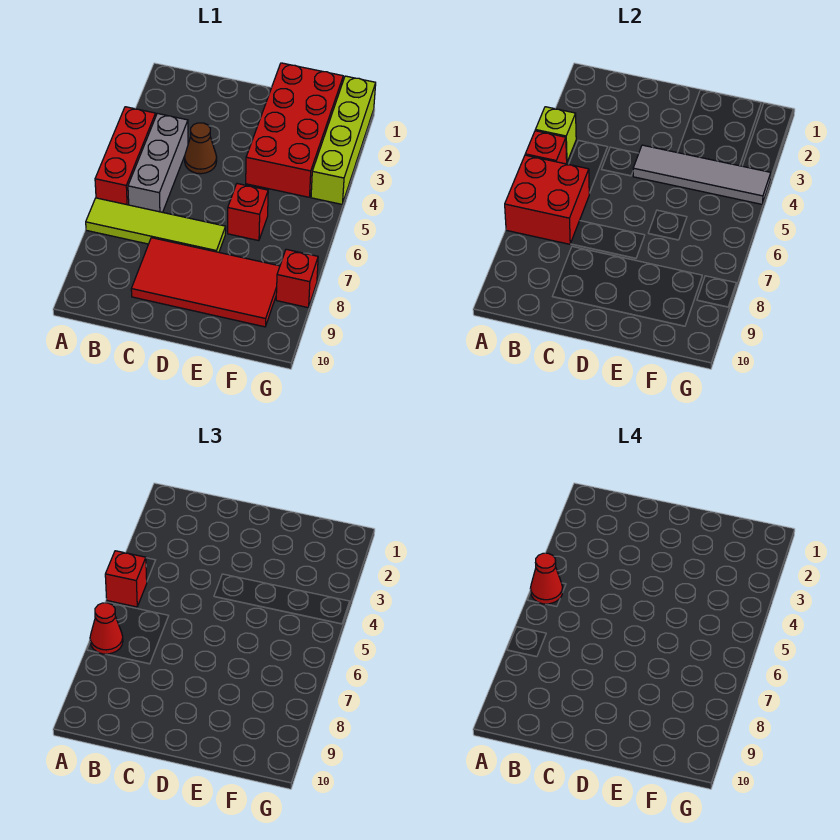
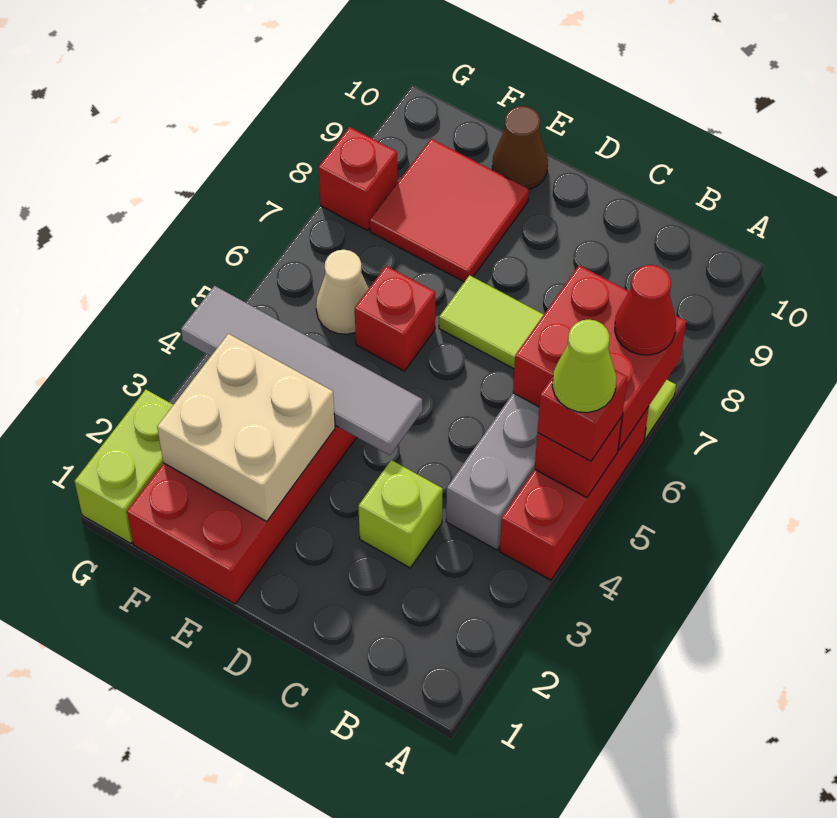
lime 1x1 brick [535,107,576,162] -> lime 1x1 brick moved to [358,460,443,568]
red 1x1 cone [530,553,563,604] -> lime 1x1 cone [552,319,616,413]
brown 1x1 cone [185,123,217,174] -> brown 1x1 cone moved to [492,106,548,189]
red 2x4 tile [131,238,280,327] -> red 2x2 tile [370,139,529,282]
none -> tan 2x2 brick [157,334,335,521]
none -> tan 1x1 cone [316,250,369,334]
lime 1x4 brick [311,76,376,204] -> lime 1x2 brick [75,389,173,544]

